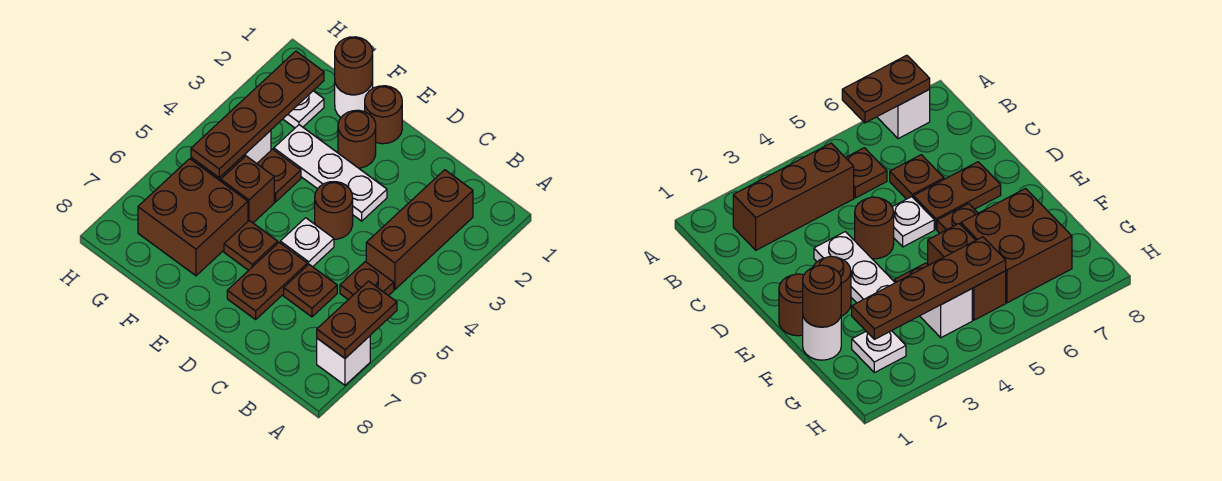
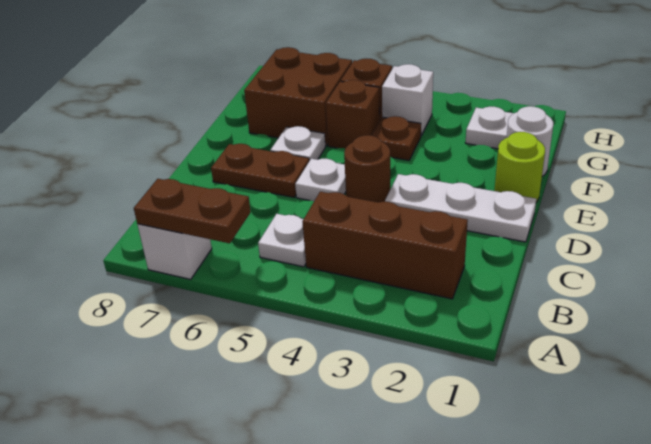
brown 1x1 plate [340,262,394,300] -> white 1x1 plate [258,214,306,267]
brown 1x1 plate [284,264,337,317] -> none
white 1x3 plate [274,125,387,221] -> white 1x3 plate turned to [385,174,536,242]
brown 1x1 round brick [365,86,402,144] -> lime 1x1 round brick [494,132,545,202]
brown 1x1 round brick [338,110,376,168] -> none
brown 1x1 plate [224,220,278,270] -> white 1x1 plate [270,126,325,161]
brown 1x1 round brick [335,37,373,95] -> none
brown 1x4 plate [191,51,324,178] -> none

